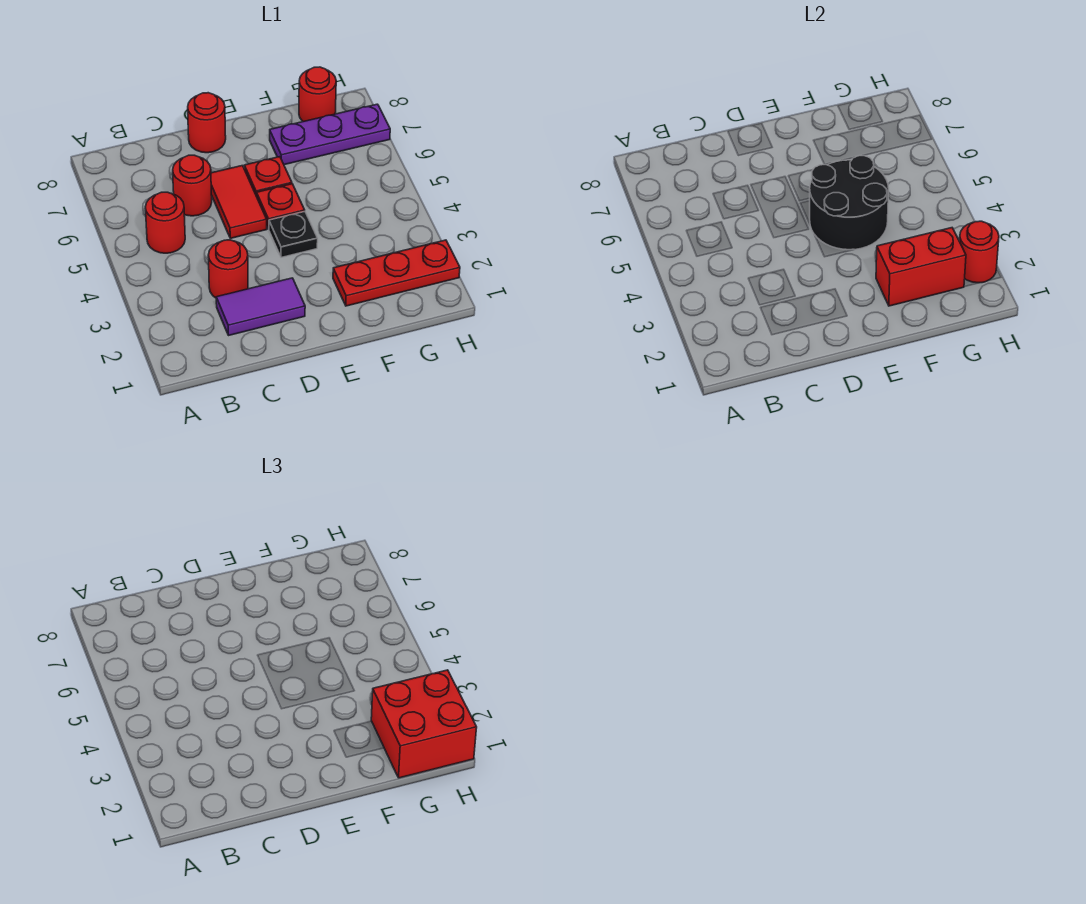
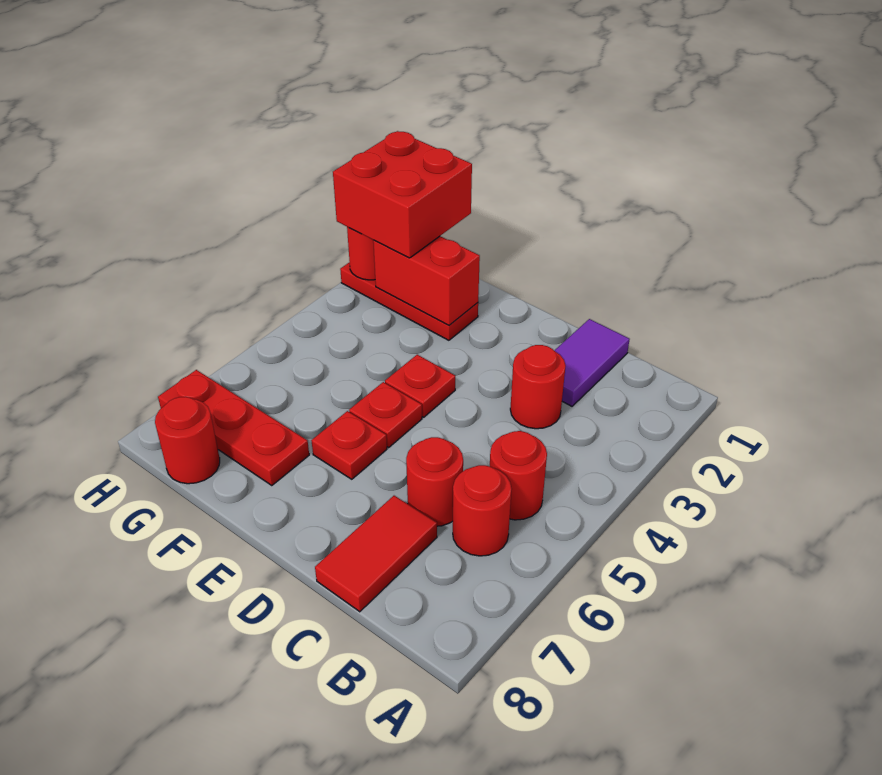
purple 1x2 tile [216,278,305,335] -> purple 1x2 tile turned to [554,319,630,406]
red 1x2 tile [211,166,267,238] -> red 1x2 tile moved to [315,496,437,612]
red 1x1 round brick [188,93,226,153] -> red 1x1 round brick moved to [453,465,511,556]
black 1x1 plate [269,212,318,257] -> red 1x1 plate [385,355,455,417]
black 2x2 round brick [809,156,889,250] -> none
purple 1x3 plate [270,104,390,165] -> red 1x3 plate [158,370,309,486]

